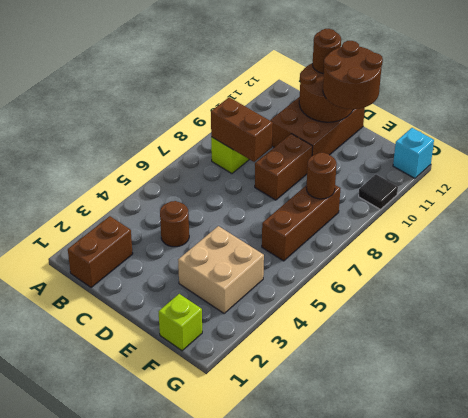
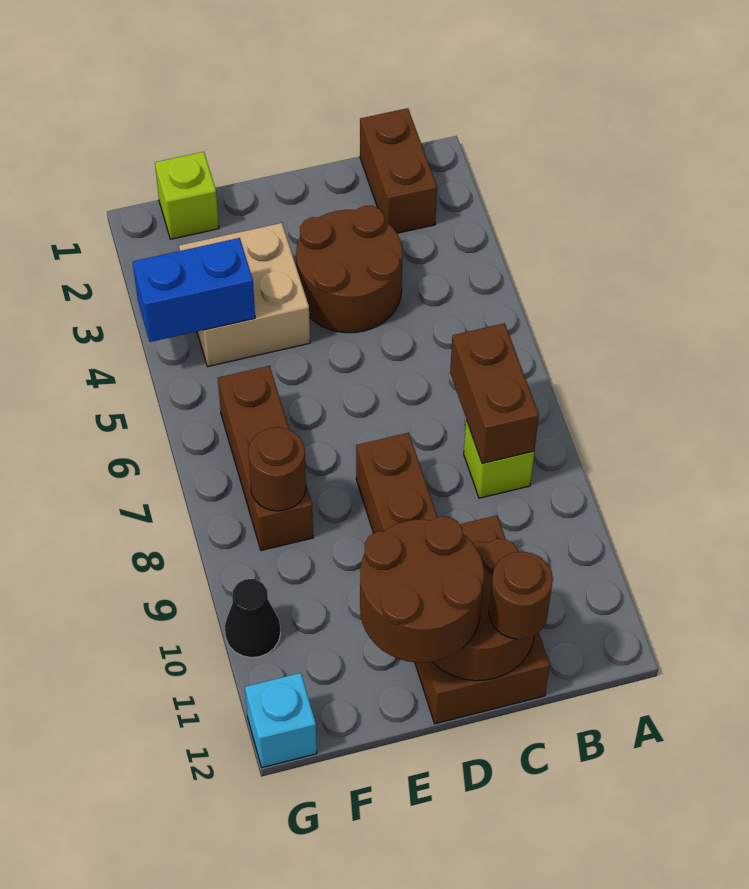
brown 1x2 brick [211,97,273,162] -> brown 1x2 brick turned to [450,323,539,464]
brown 1x1 round brick [160,201,189,247] -> brown 2x2 round brick [296,206,403,333]
none -> blue 1x2 brick [133,238,255,342]
black 1x1 tile [359,175,398,209] -> black 1x1 cone [225,579,281,658]

